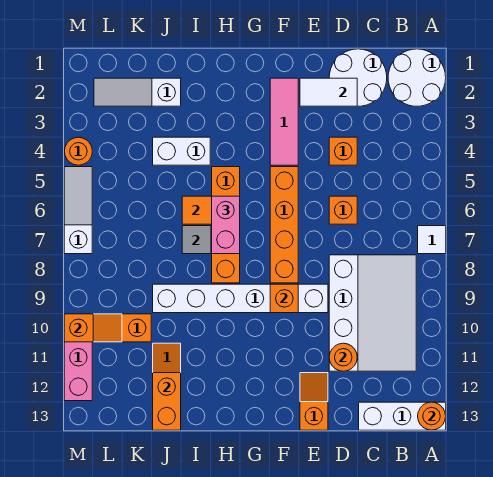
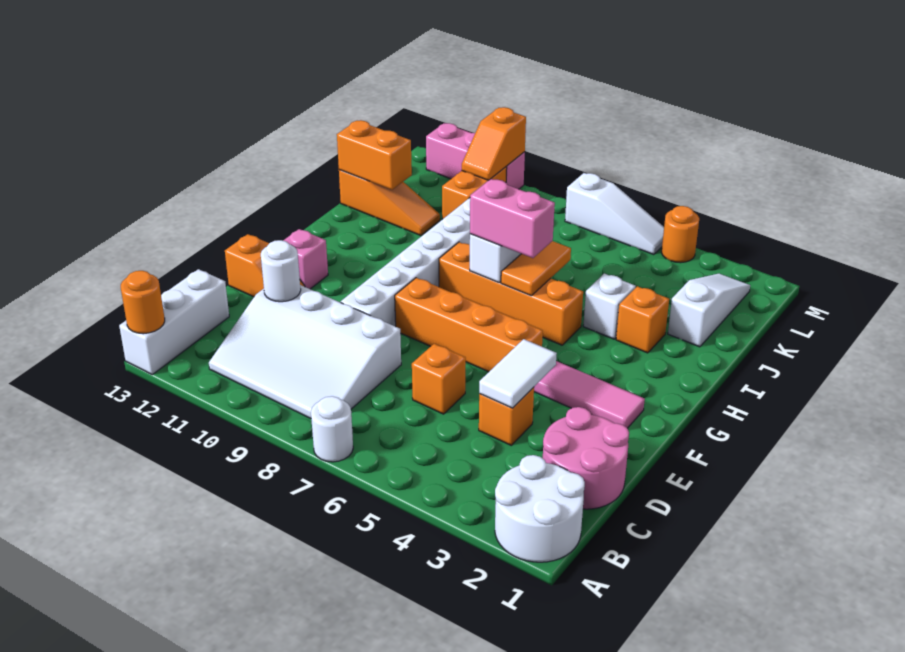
white 1x1 tile [418,226,446,254] -> white 1x1 round brick [311,396,353,462]
white 2x2 round brick [329,49,387,106] -> pink 2x2 round brick [543,407,629,509]
white 1x2 tile [300,78,357,106] -> white 1x2 tile moved to [479,339,557,408]
orange 1x1 round brick [329,343,357,371] -> white 1x1 round brick [261,240,301,302]
orange 1x1 brick [270,284,298,313] -> orange 1x1 brick moved to [616,286,669,353]
none -> pink 1x1 brick [283,229,328,289]
white 1x2 brick [153,137,210,165] -> white 1x1 brick [583,274,636,339]

